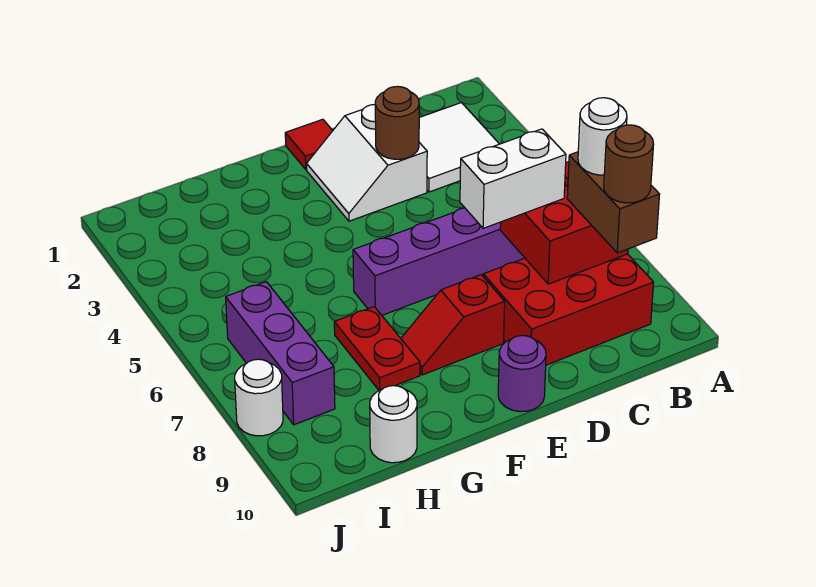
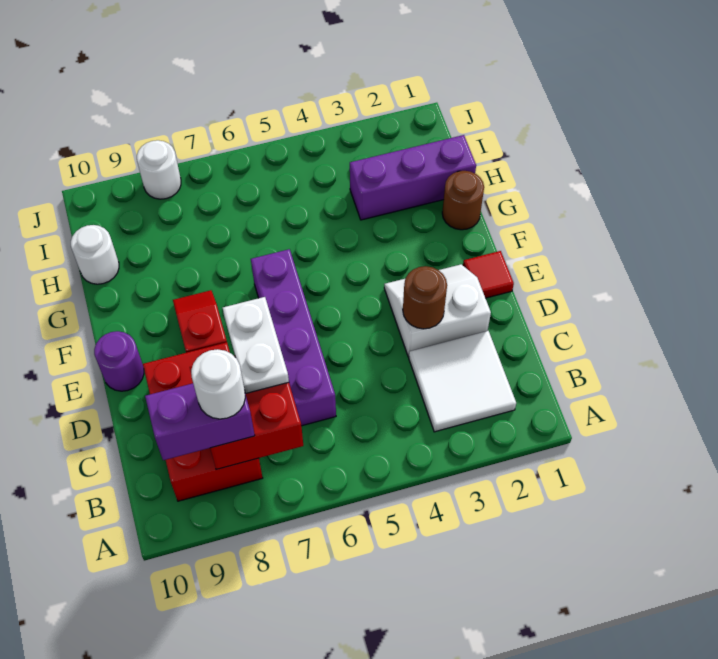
brown 1x2 brick [567,152,660,253] -> purple 1x2 brick [145,383,255,460]
brown 1x1 round brick [604,125,654,203] -> brown 1x1 round brick moved to [442,171,484,230]
white 1x2 brick [460,129,566,228] -> white 1x2 plate [223,297,289,393]
red 1x2 plate [334,307,420,391] -> none
purple 1x3 brick [226,282,335,425] -> purple 1x3 brick moved to [350,135,476,220]

